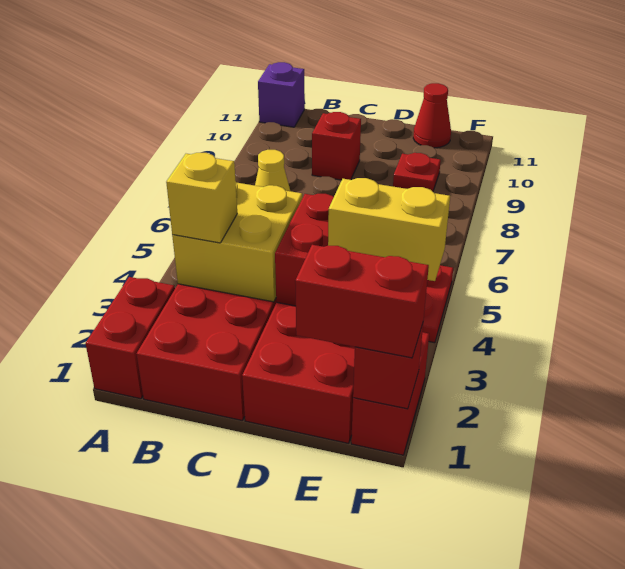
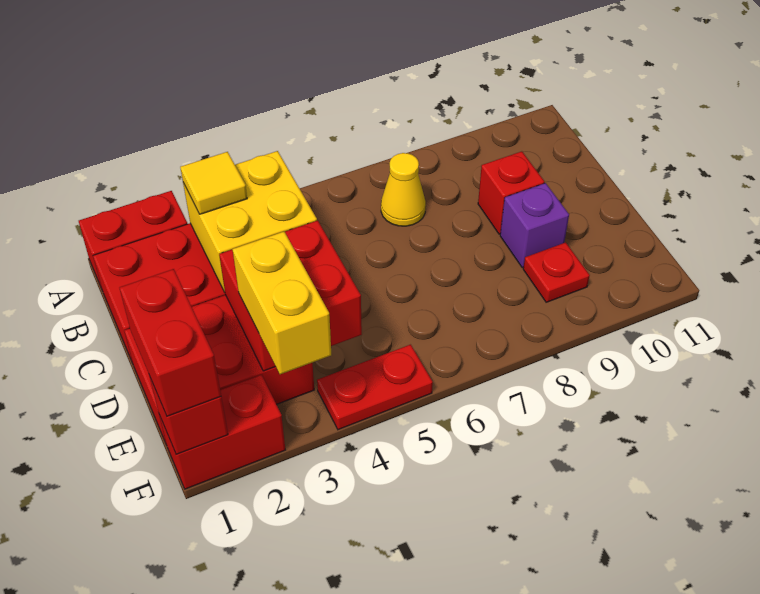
purple 1x1 brick [258,62,305,127] -> purple 1x1 brick moved to [500,183,569,268]
yellow 1x1 brick [166,153,237,243] -> yellow 1x1 tile [180,152,247,214]
red 1x1 cone [413,83,451,148] -> none

